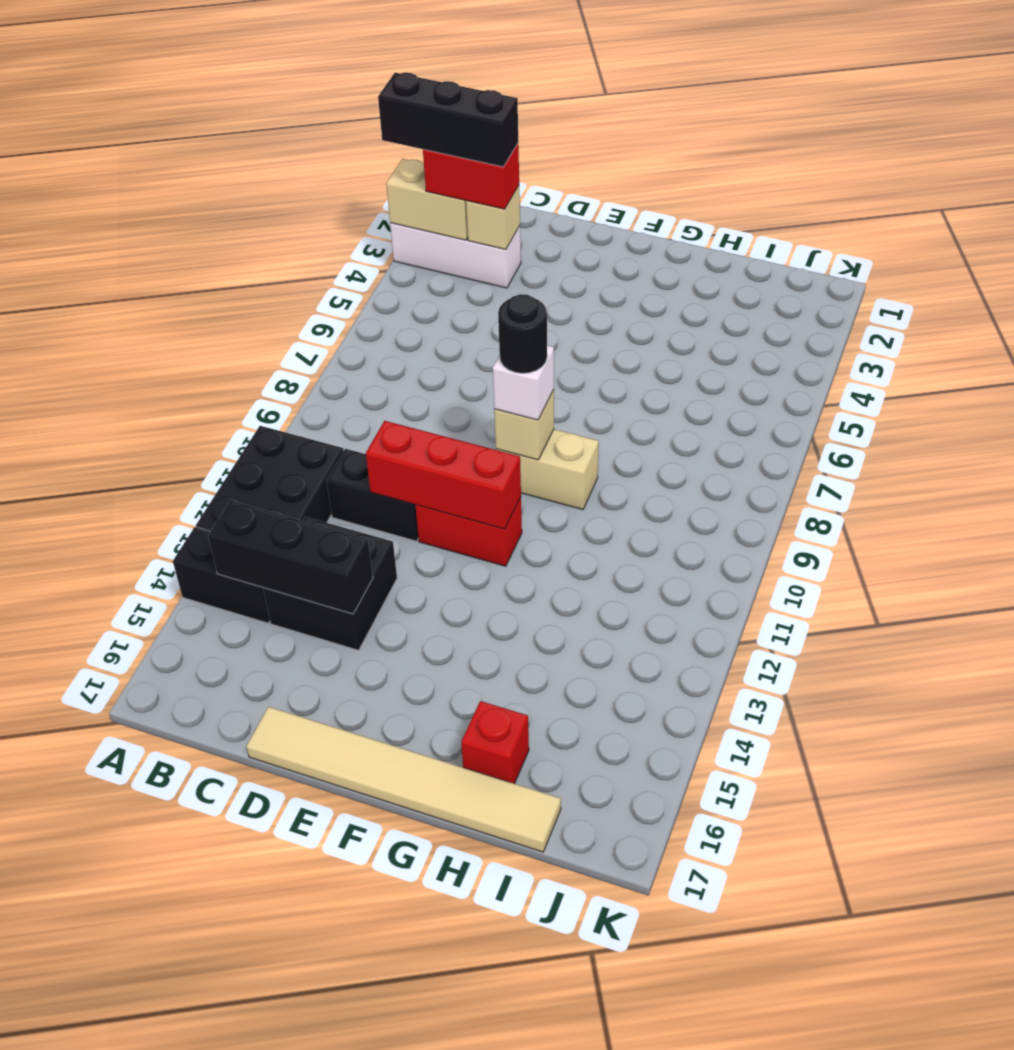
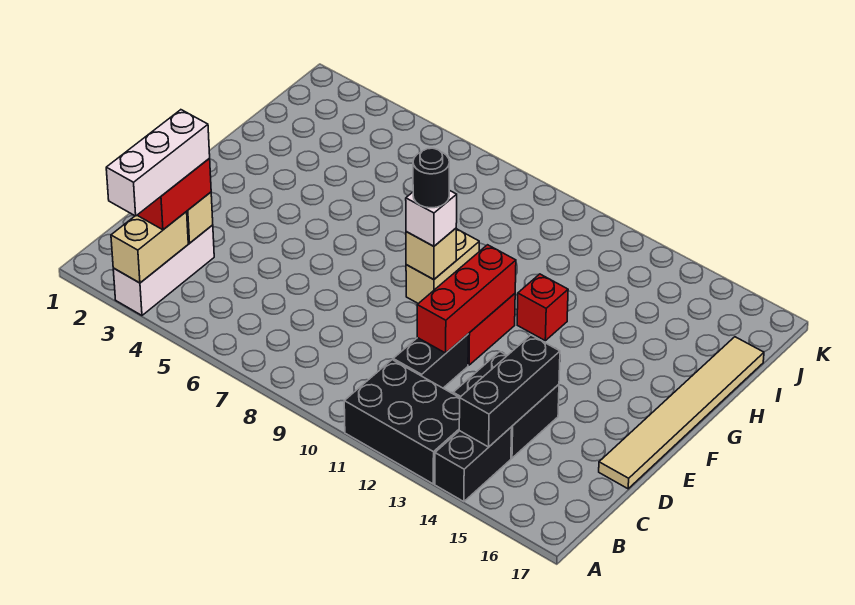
black 1x3 brick [378,73,518,167] -> white 1x3 brick [106,110,210,216]
red 1x1 brick [461,701,529,784] -> red 1x1 brick moved to [517,274,568,341]

